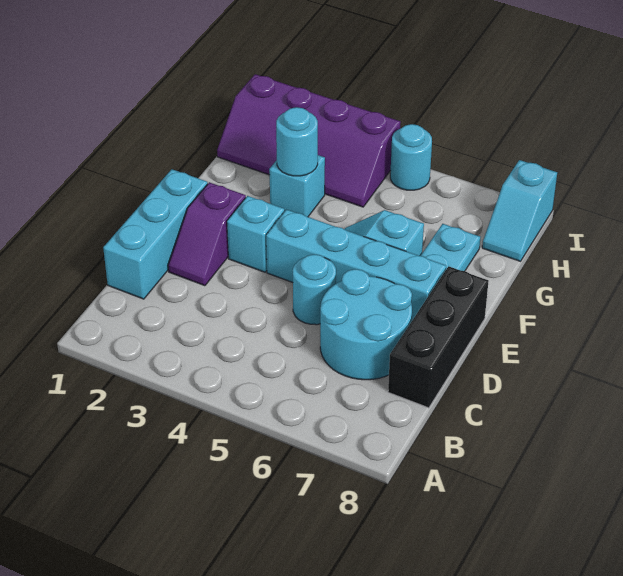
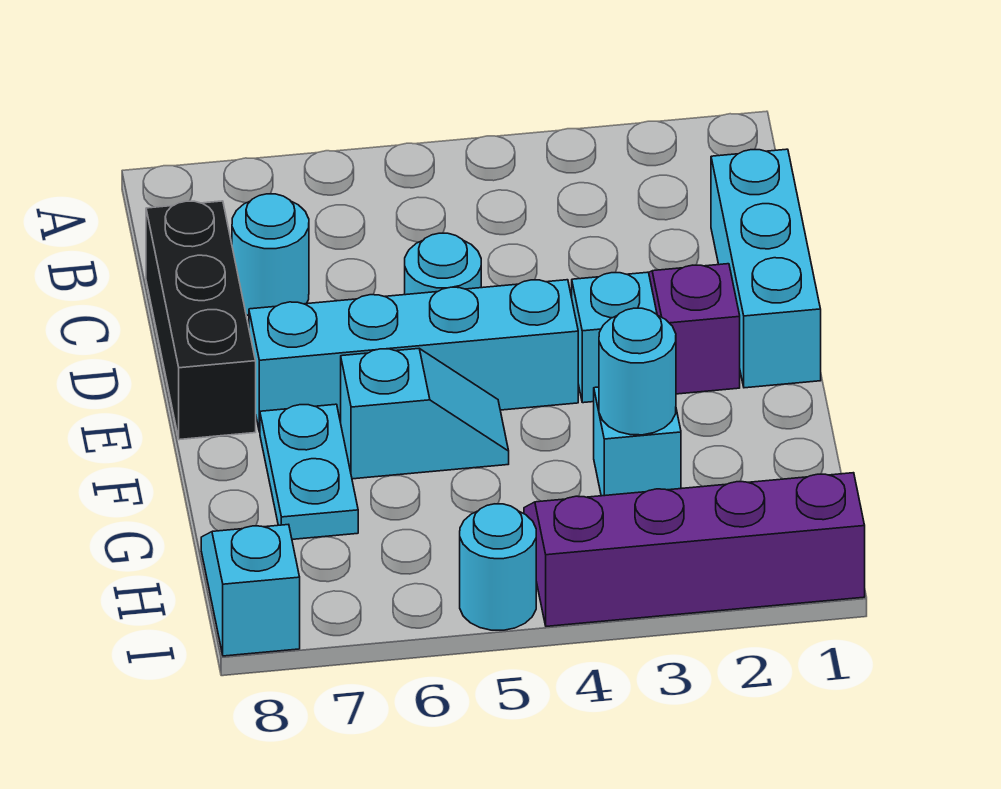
cyan 2x2 round brick [320,269,412,380] -> cyan 1x1 round brick [232,194,309,316]

